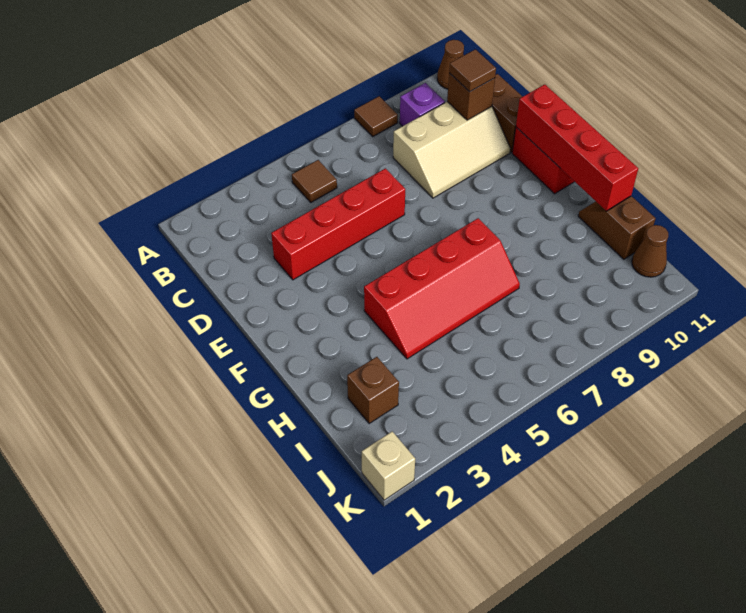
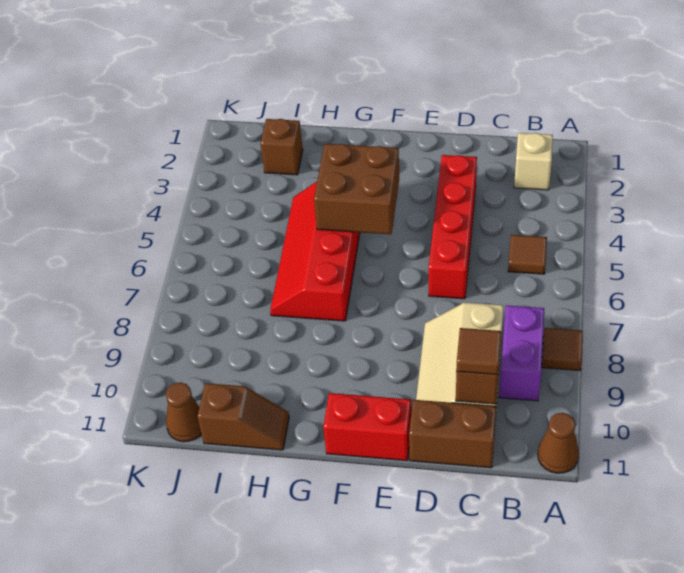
purple 1x1 brick [400,83,445,126] -> purple 1x2 brick [499,305,544,401]
red 1x4 brick [516,84,638,211] -> none
none -> brown 2x2 brick [314,144,399,234]
tan 1x1 brick [362,431,415,500] -> tan 1x1 brick moved to [514,133,553,190]

